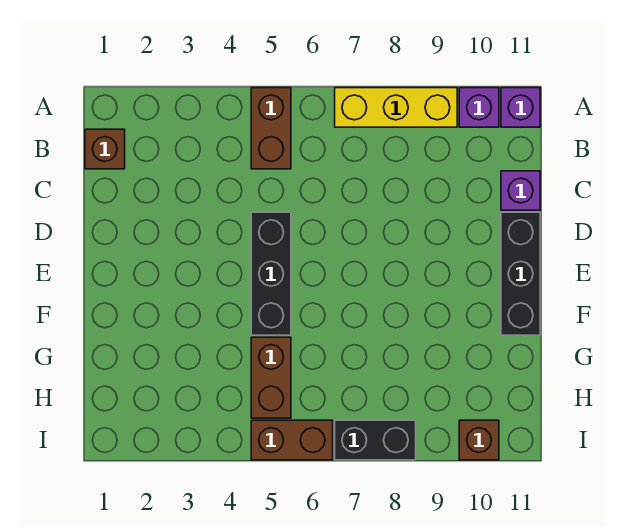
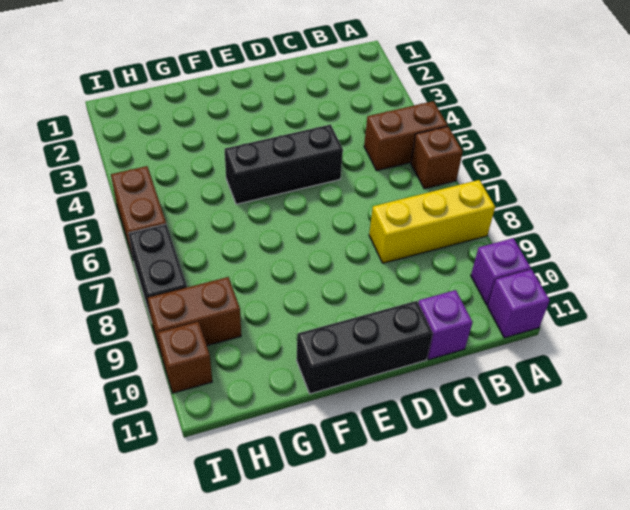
yellow 1x3 brick [335,88,457,127] -> yellow 1x3 brick turned to [369,180,495,263]
brown 1x1 brick [85,129,125,169] -> brown 1x1 brick moved to [411,126,463,189]
brown 1x2 brick [251,337,291,418] -> brown 1x2 brick moved to [148,277,241,356]

